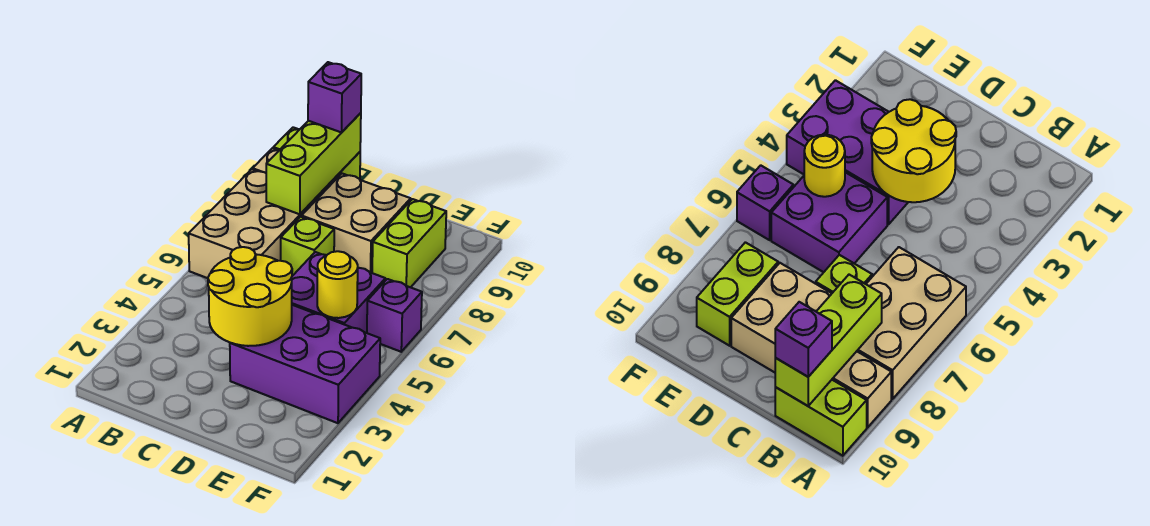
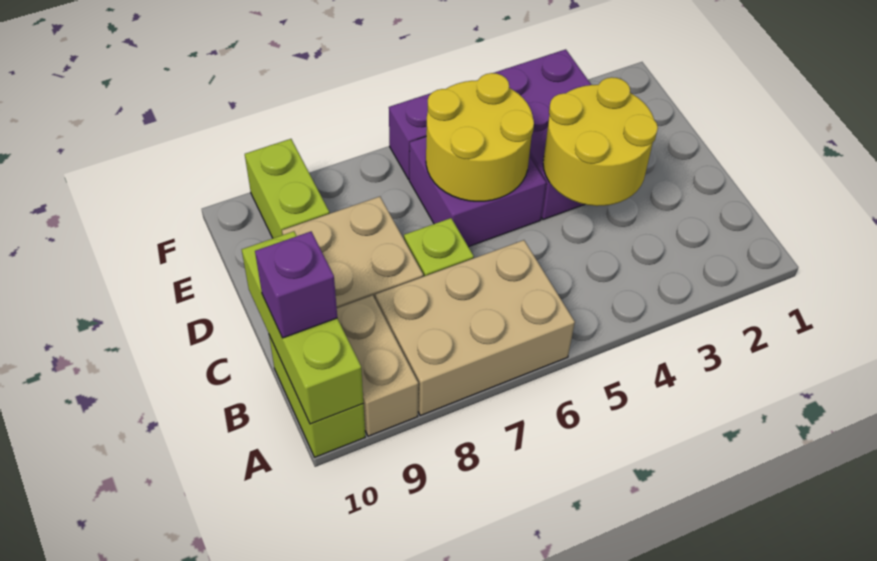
lime 1x3 brick [266,113,361,214] -> lime 1x3 brick turned to [242,231,363,424]
yellow 1x1 round brick [317,251,358,318] -> yellow 2x2 round brick [426,73,534,201]
lime 1x2 brick [372,199,446,287] -> lime 1x2 brick turned to [245,139,329,238]

